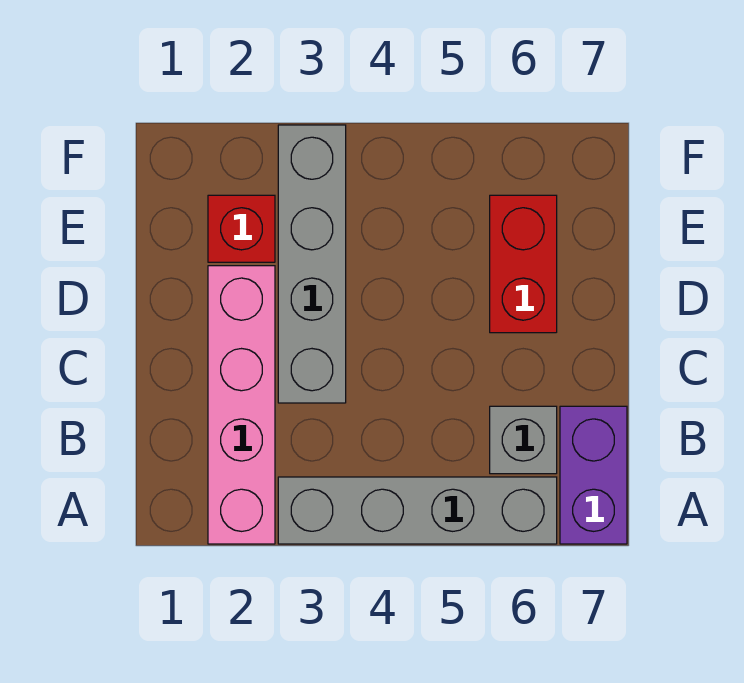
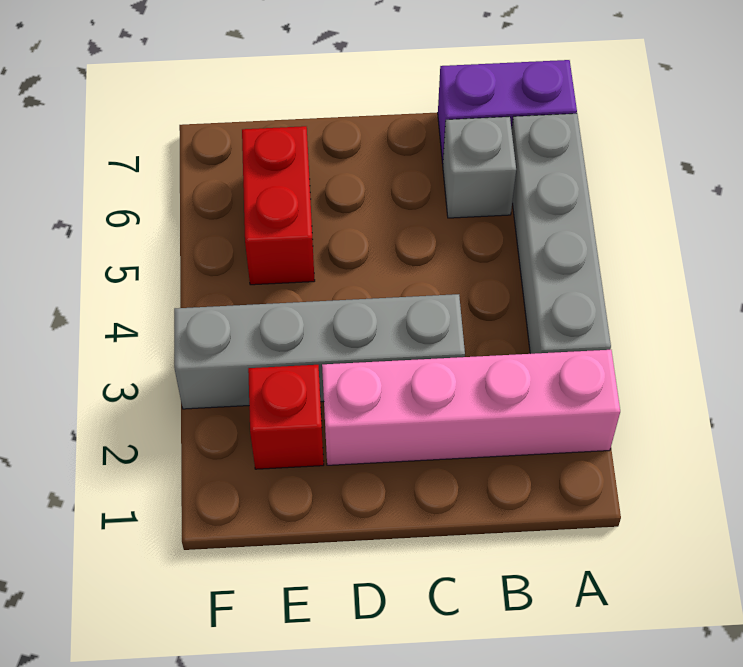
red 1x2 brick [490,195,557,333] -> red 1x2 brick turned to [242,126,315,285]

